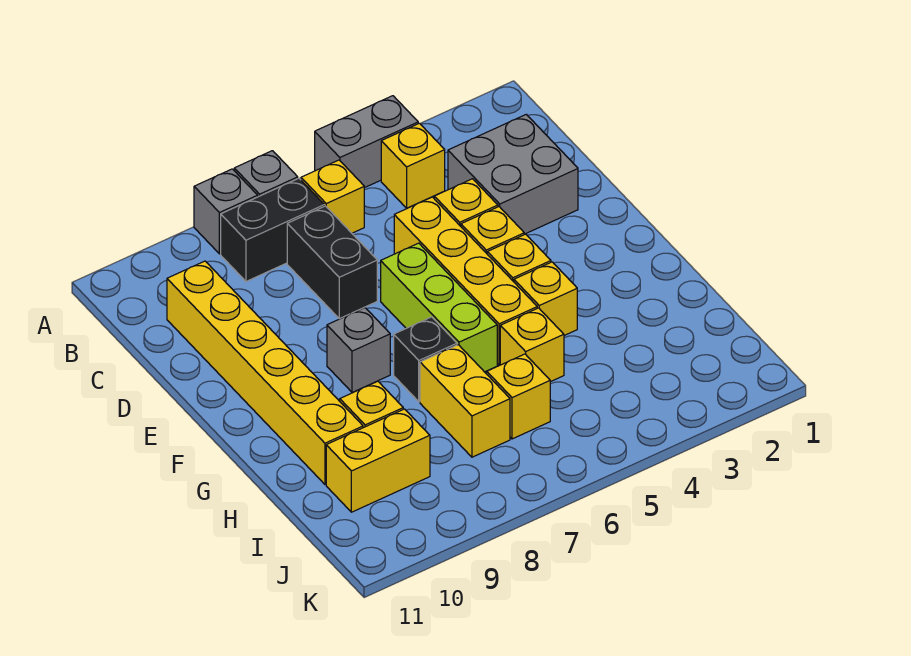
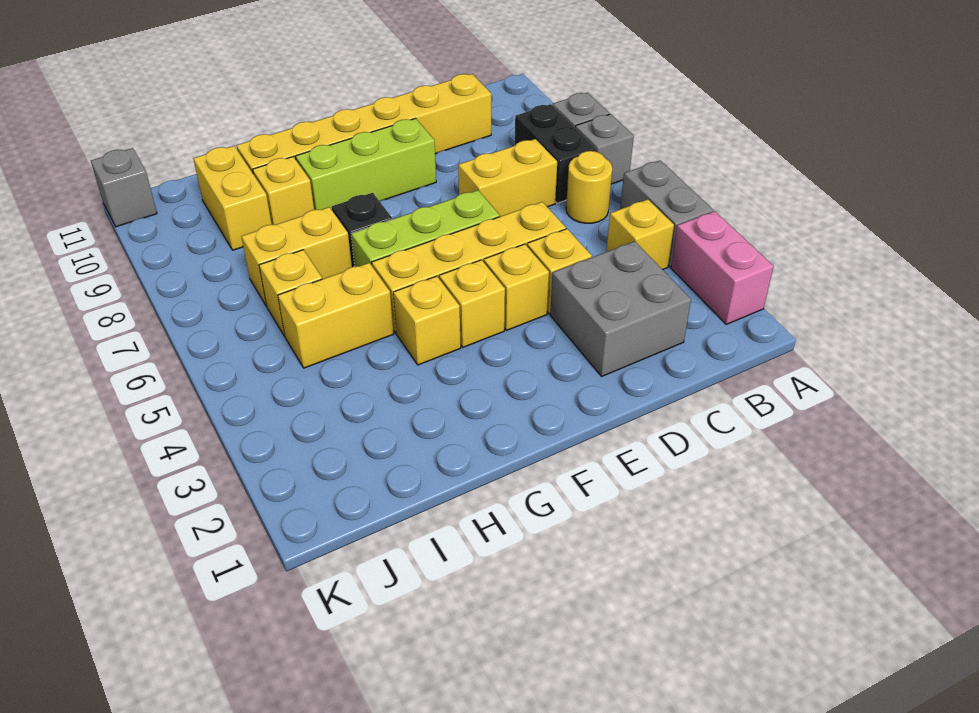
none -> pink 1x2 brick [671,211,774,324]
yellow 1x1 brick [301,160,364,233] -> yellow 1x1 round brick [566,151,612,223]
black 1x2 brick [287,206,377,319] -> yellow 1x2 brick [458,139,557,217]
none -> lime 1x3 brick [295,118,436,210]
grey 1x1 brick [327,308,390,392] -> grey 1x1 brick moved to [91,148,157,227]
yellow 1x1 brick [500,308,564,382] -> yellow 1x2 brick [278,263,394,368]

